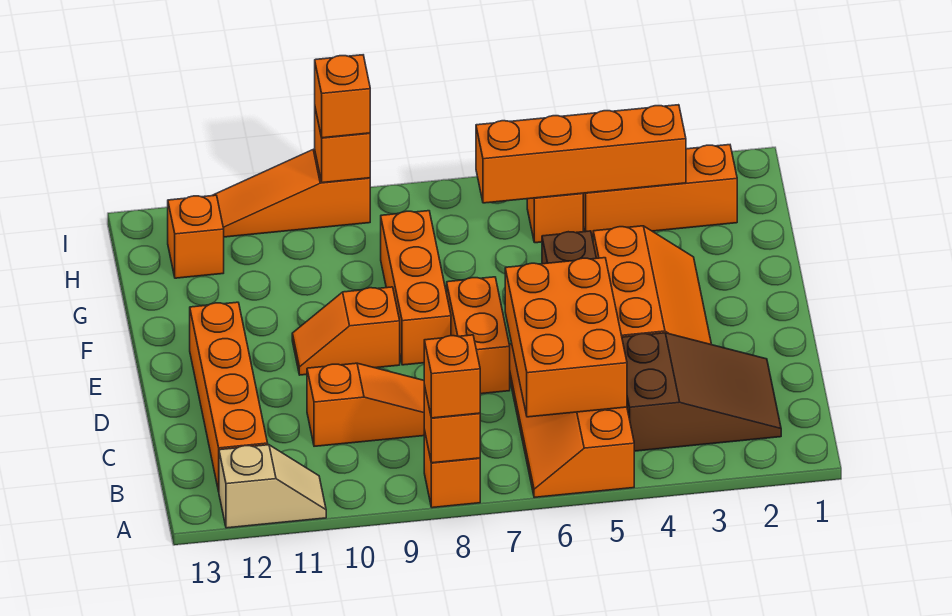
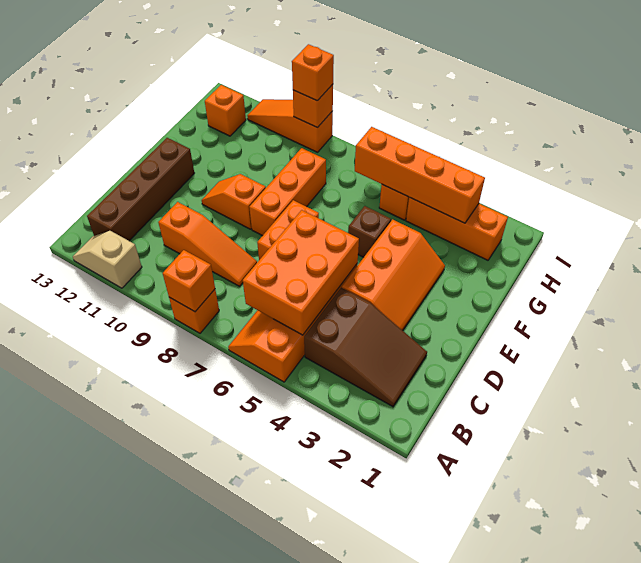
orange 1x1 brick [424,335,480,418] -> none
tan 1x2 slope [219,445,326,528] -> tan 1x2 slope turned to [73,231,142,288]
orange 1x4 brick [190,302,268,491] -> brown 1x4 brick [87,138,194,241]

